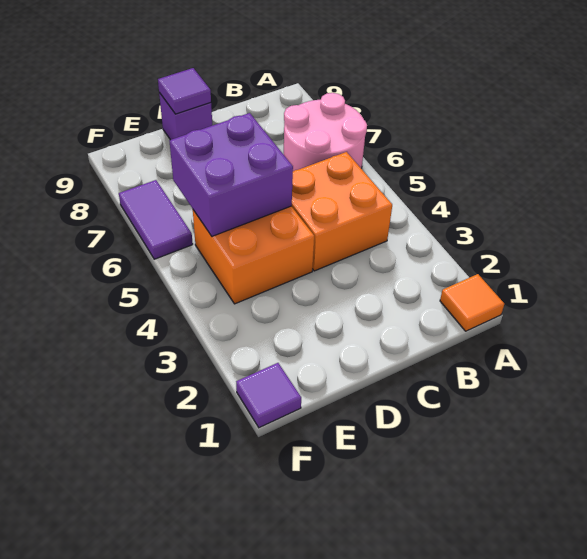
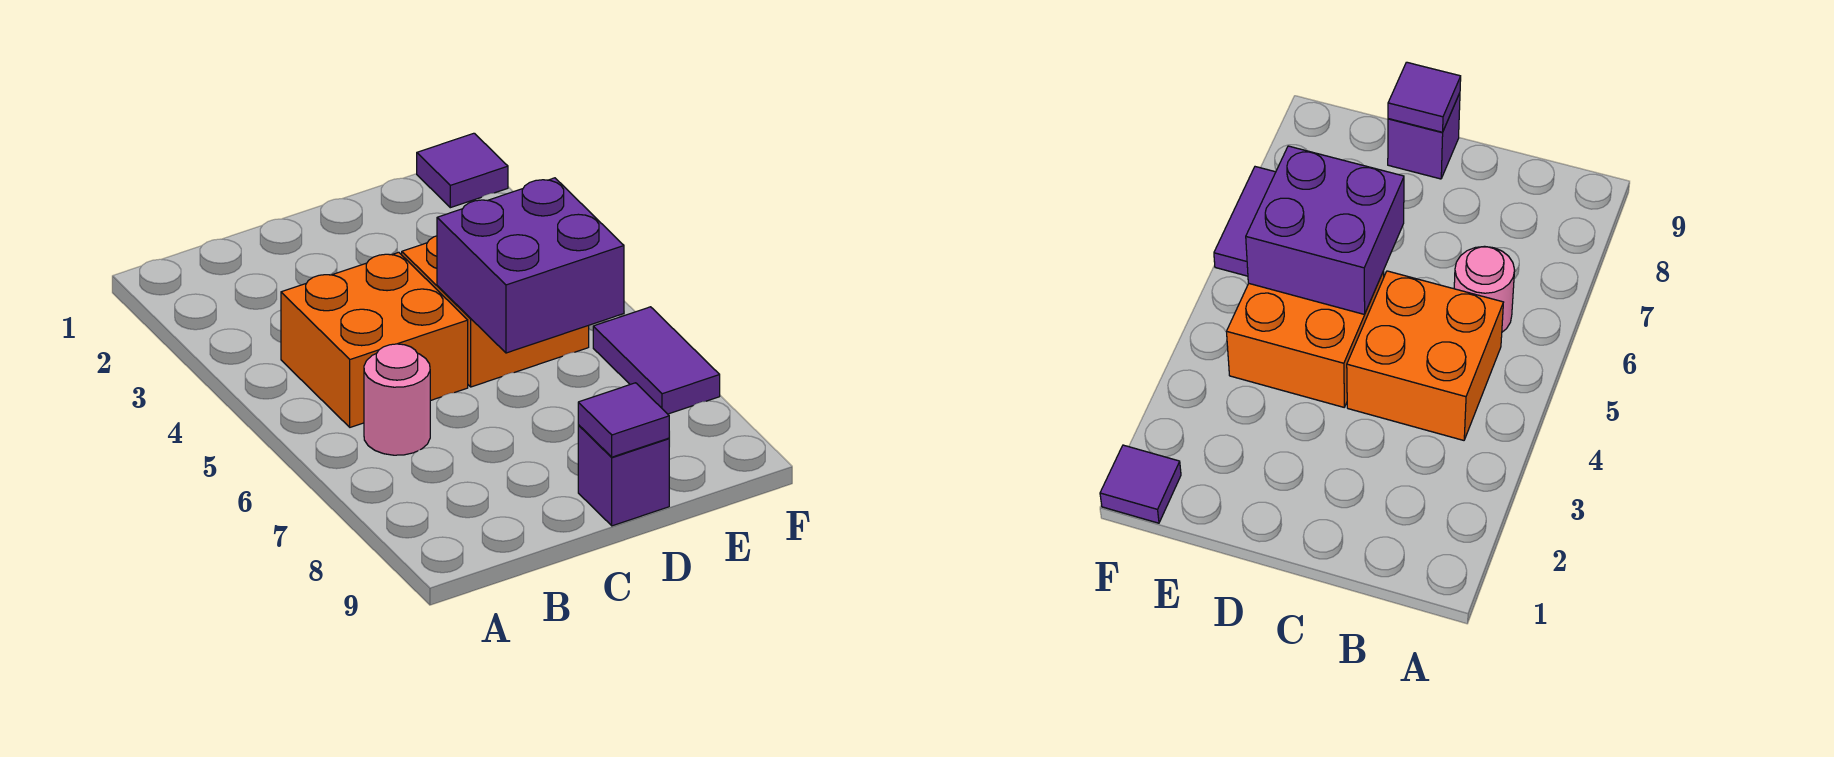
orange 1x1 tile [440,274,504,331] -> none
pink 2x2 round brick [284,93,367,171] -> pink 1x1 round brick [364,344,430,455]

